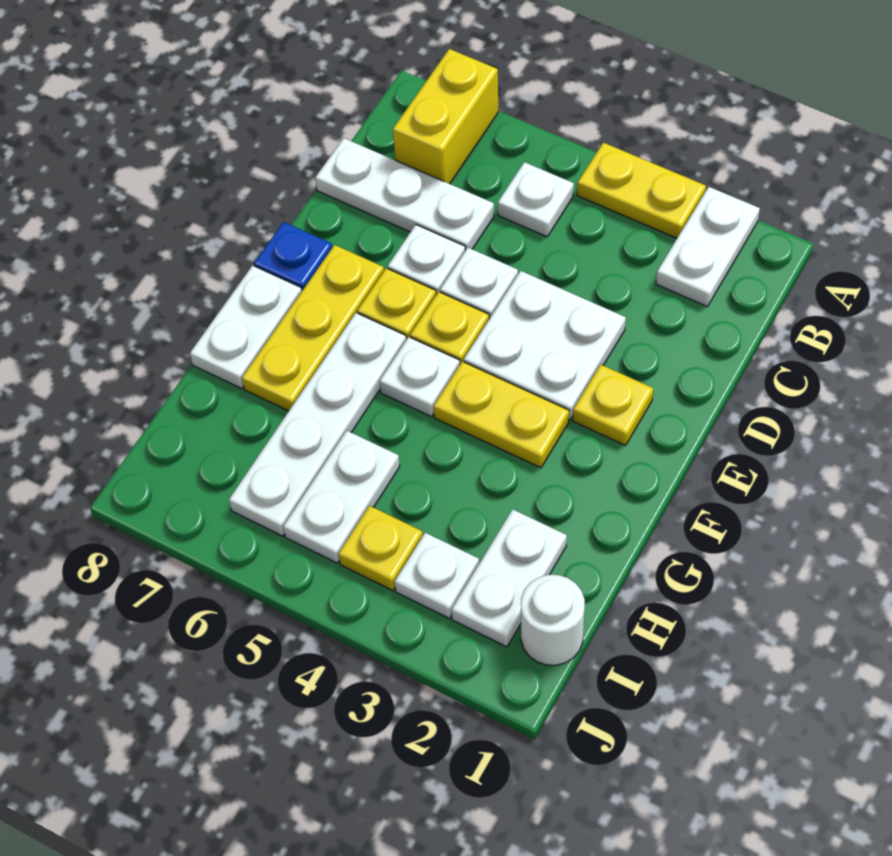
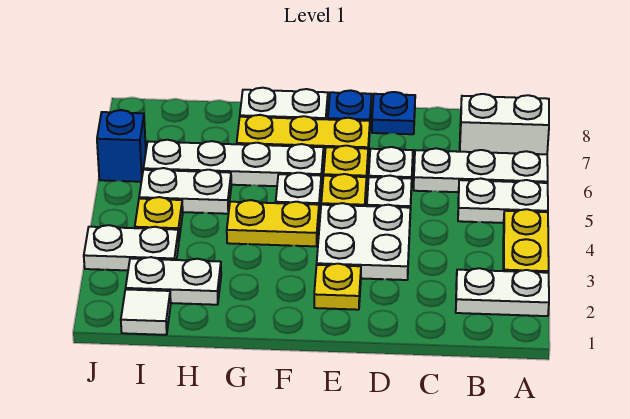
yellow 1x2 brick [393,49,498,184] -> white 1x2 brick [460,94,549,154]
white 1x1 plate [498,162,574,237] -> white 1x2 plate [458,179,548,223]
white 1x3 plate [315,138,494,251] -> white 1x3 plate turned to [414,148,548,192]
none -> blue 1x1 plate [372,92,415,134]
yellow 1x2 plate [434,361,569,468] -> yellow 1x2 plate turned to [227,200,319,246]
white 1x1 round brick [521,575,585,665] -> white 1x1 tile [121,289,171,335]
white 1x1 plate [395,533,479,619] -> white 1x2 plate [84,225,179,270]
none -> blue 1x1 brick [97,110,146,182]

